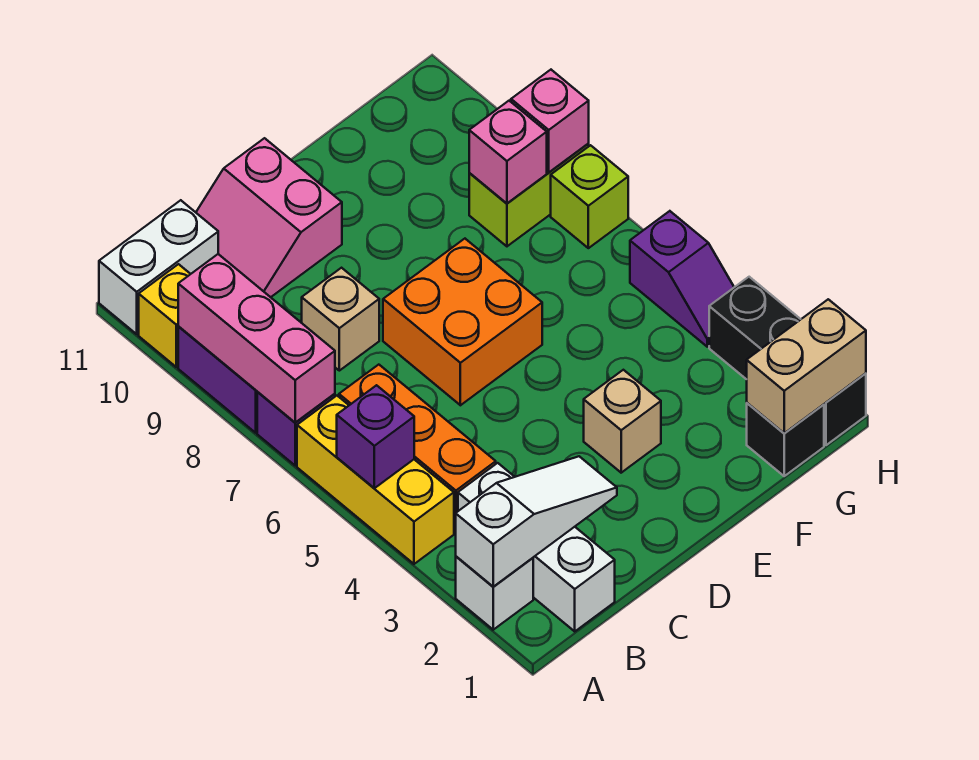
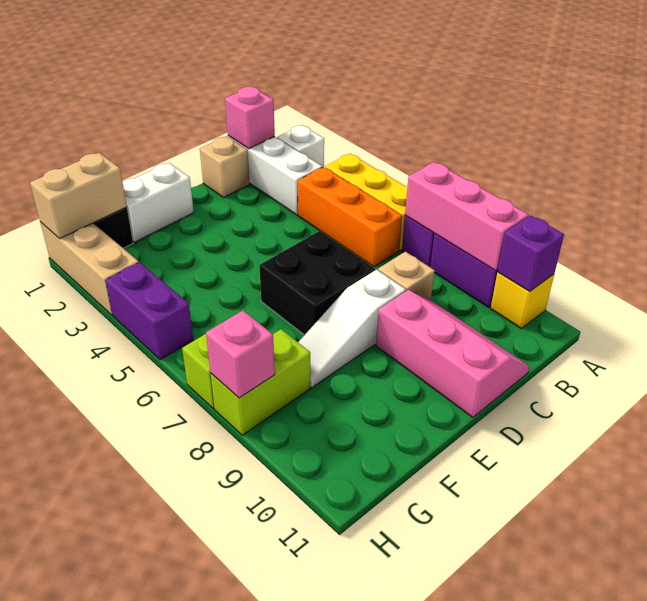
white 1x3 slope [456,456,617,587] -> white 1x3 slope moved to [298,270,406,388]
purple 1x1 brick [337,385,414,488] -> purple 1x1 brick moved to [497,216,564,292]
white 1x2 brick [99,200,218,334] -> white 1x2 brick moved to [123,163,194,242]
pink 2x2 slope [196,138,342,297] -> pink 2x3 slope [376,290,530,417]
orange 2x2 brick [383,239,542,405] -> black 2x2 brick [259,231,375,335]
tan 1x1 brick [584,370,661,473] -> tan 1x1 brick moved to [200,136,250,198]
pink 1x1 brick [469,101,547,203] -> pink 1x1 brick moved to [225,87,275,149]
black 1x3 brick [709,277,866,445] -> tan 1x3 brick [40,222,139,316]
purple 1x2 slope [630,211,734,347] -> purple 1x2 brick [106,262,193,360]

